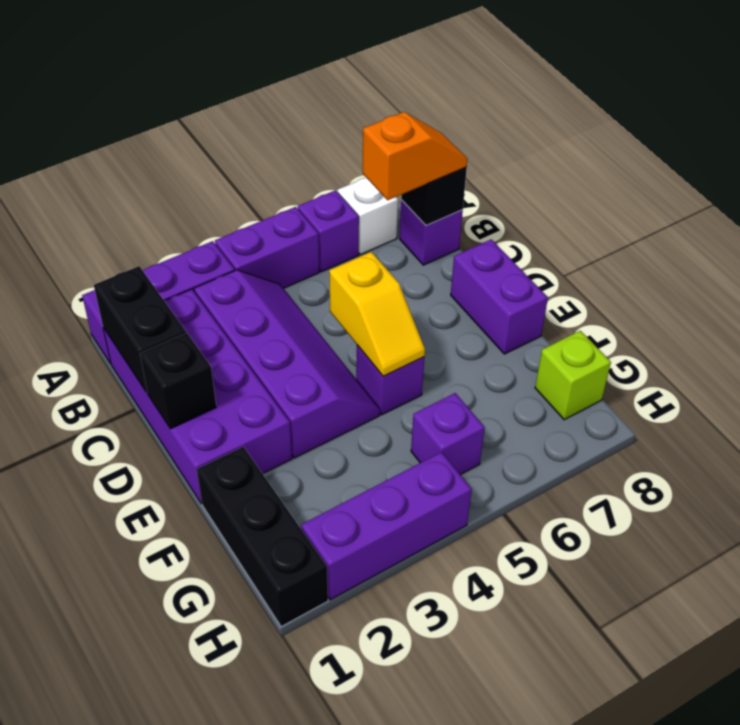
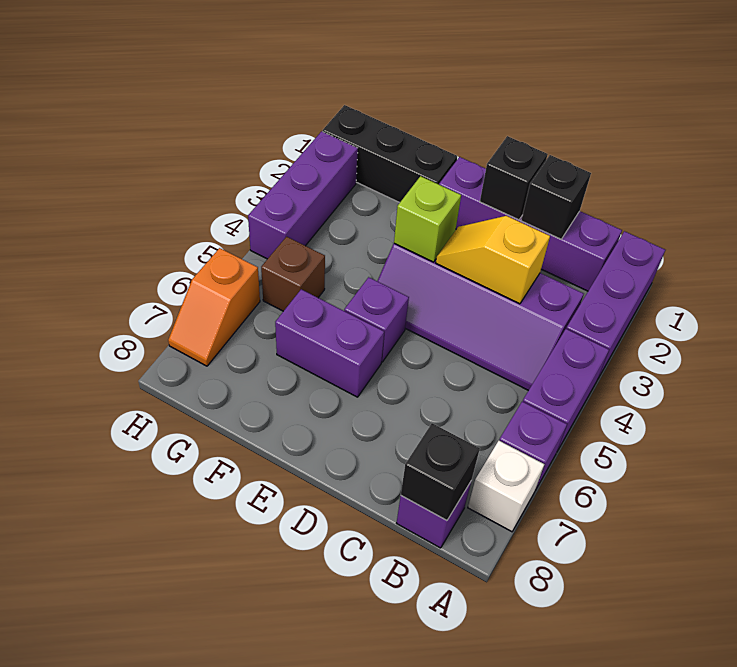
purple 2x4 brick [103,289,292,504] -> purple 1x4 brick [439,157,622,291]
black 1x2 brick [94,266,186,393] -> black 1x1 brick [521,155,591,239]
orange 1x2 slope [363,112,468,200] -> orange 1x2 slope moved to [168,248,260,366]
yellow 1x2 slope [329,252,425,376] -> yellow 1x2 slope moved to [436,216,550,304]
purple 1x2 brick [451,239,548,354] -> purple 1x2 brick moved to [275,289,384,397]
purple 1x1 brick [411,393,485,475] -> brown 1x1 brick [261,237,325,311]
lime 1x1 brick [535,331,611,420] -> lime 1x1 brick moved to [394,176,461,262]

